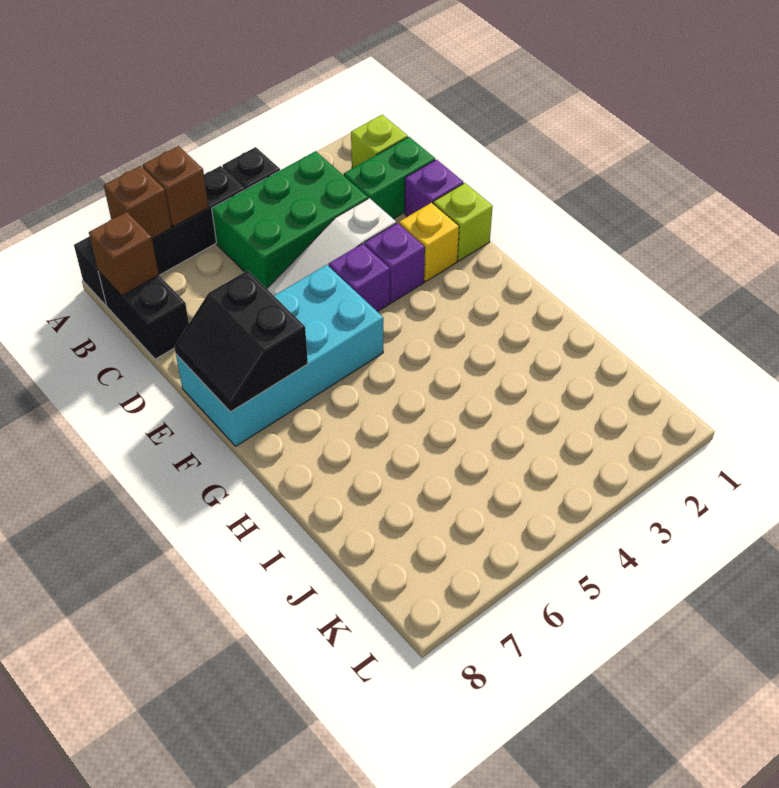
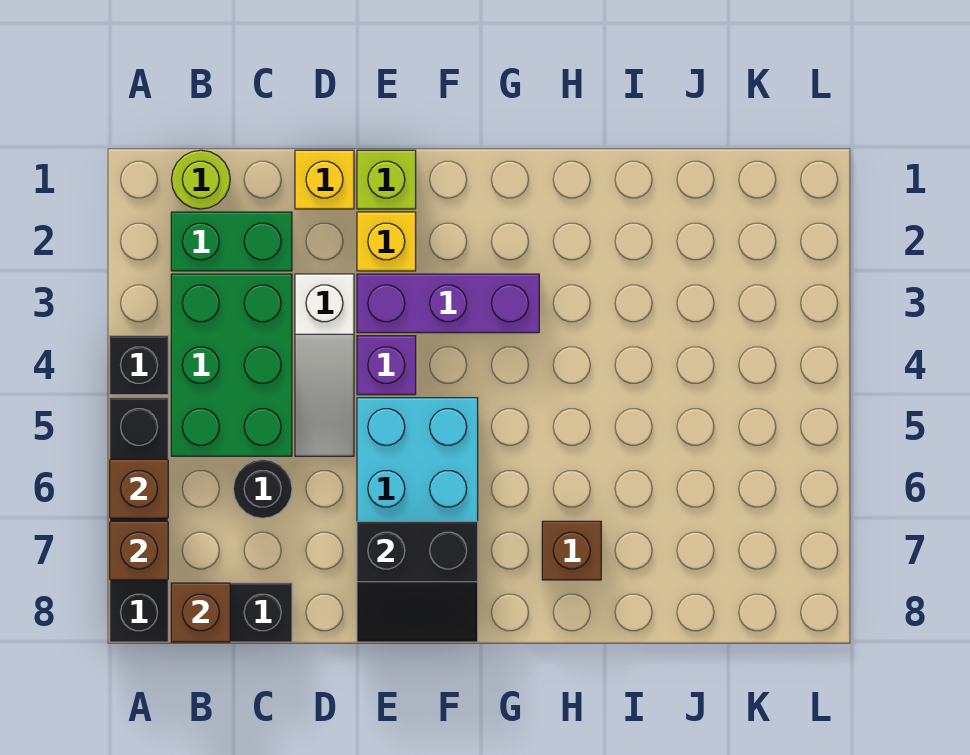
lime 1x1 brick [351,115,408,168] -> lime 1x1 round brick [171,150,230,209]
green 1x2 brick [344,137,435,219] -> green 1x2 brick turned to [171,212,292,271]
none -> black 1x1 round brick [233,459,292,518]
purple 1x1 brick [405,160,463,217] -> yellow 1x1 brick [295,150,354,209]
purple 1x1 brick [364,223,425,303] -> purple 1x3 brick [357,274,539,333]
none -> brown 1x1 brick [542,521,601,580]

